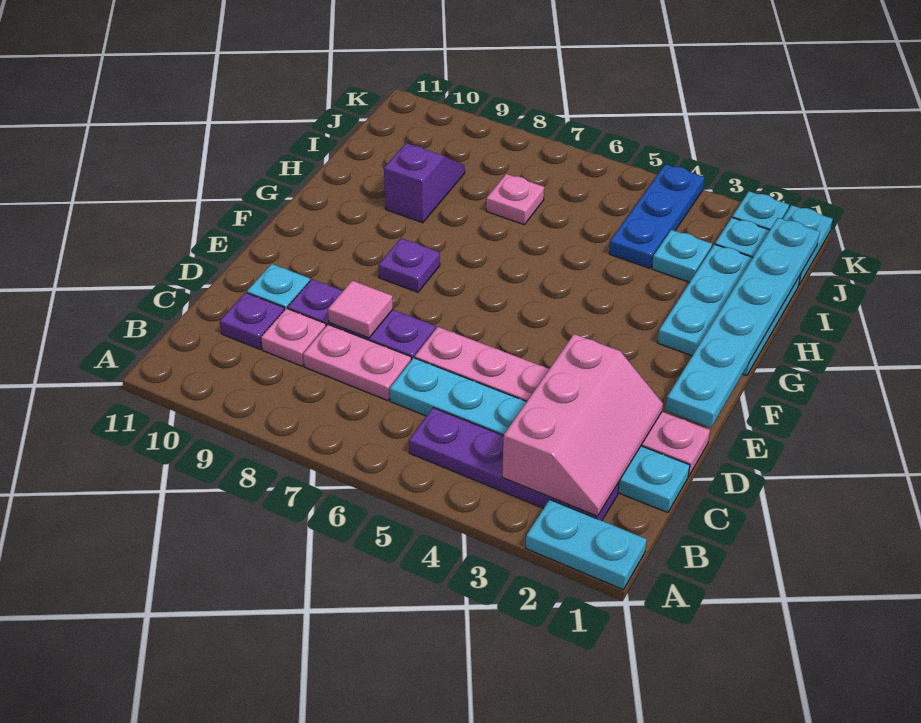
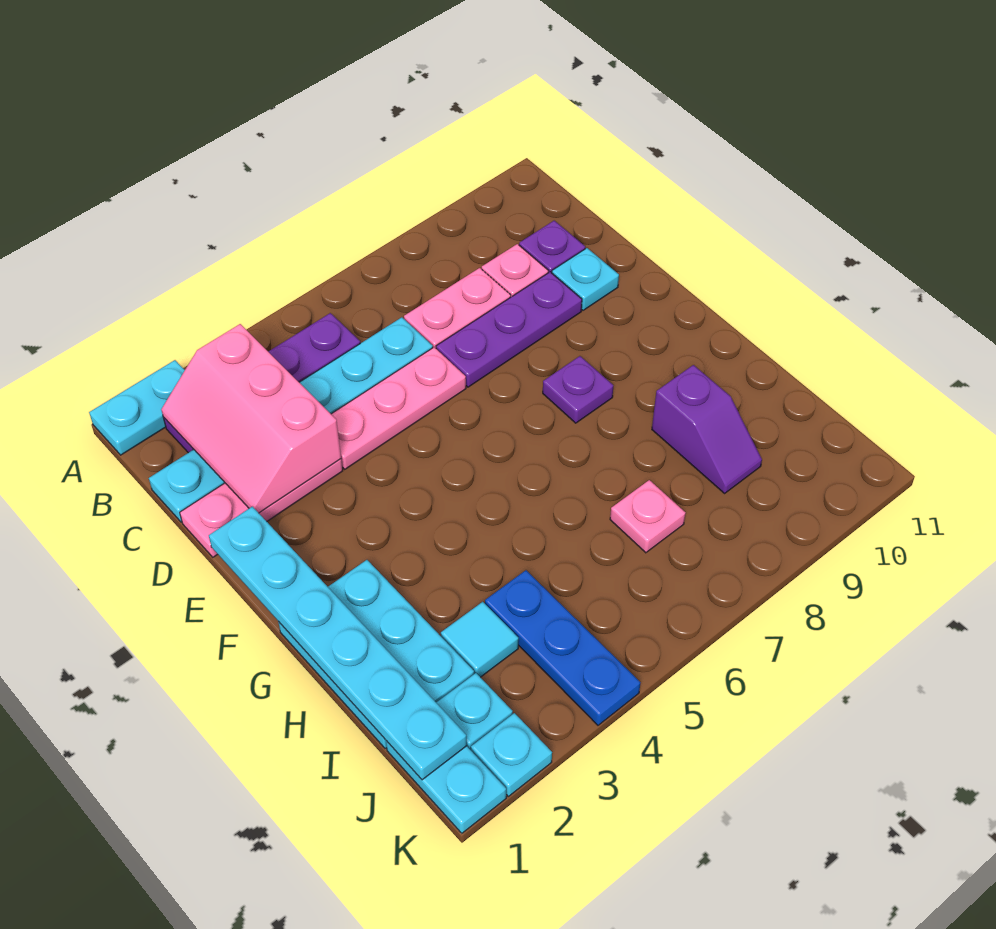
pink 1x1 tile [328,281,393,338] -> none
cyan 1x1 plate [652,230,712,282] -> cyan 1x1 tile [441,602,519,677]

